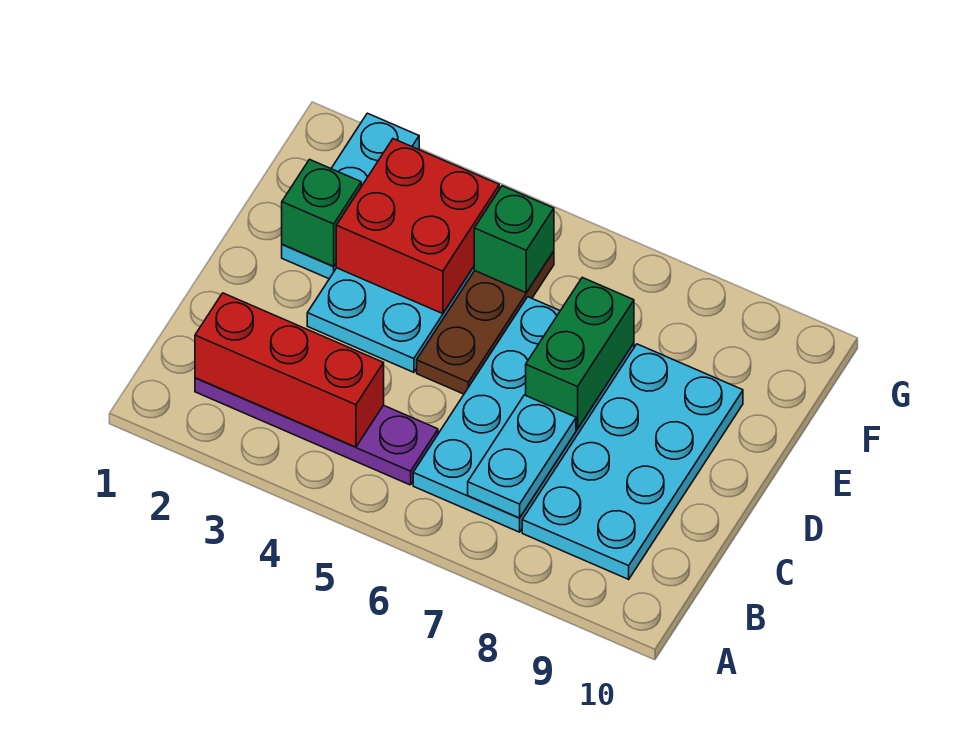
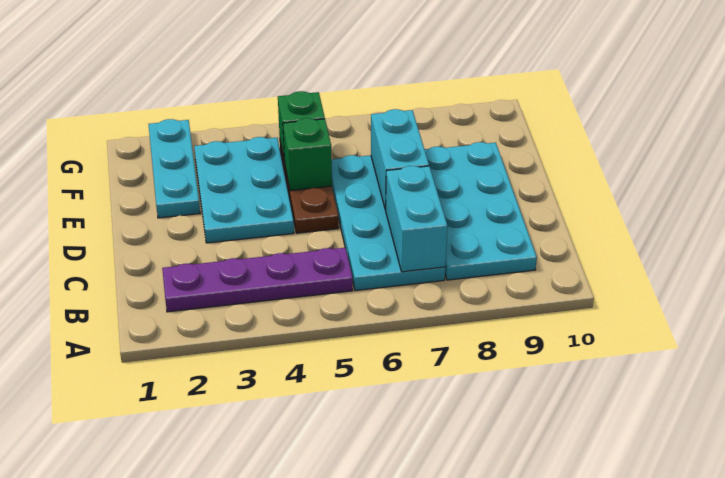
red 1x3 brick [195,293,384,447] -> none
cyan 1x2 plate [468,395,576,518] -> cyan 1x2 brick [386,166,447,272]
green 1x2 brick [526,278,634,429] -> cyan 1x2 brick [371,109,429,210]
green 1x1 brick [282,160,361,266] -> green 1x1 brick moved to [283,118,332,191]
red 2x2 brick [336,139,499,314] -> none

